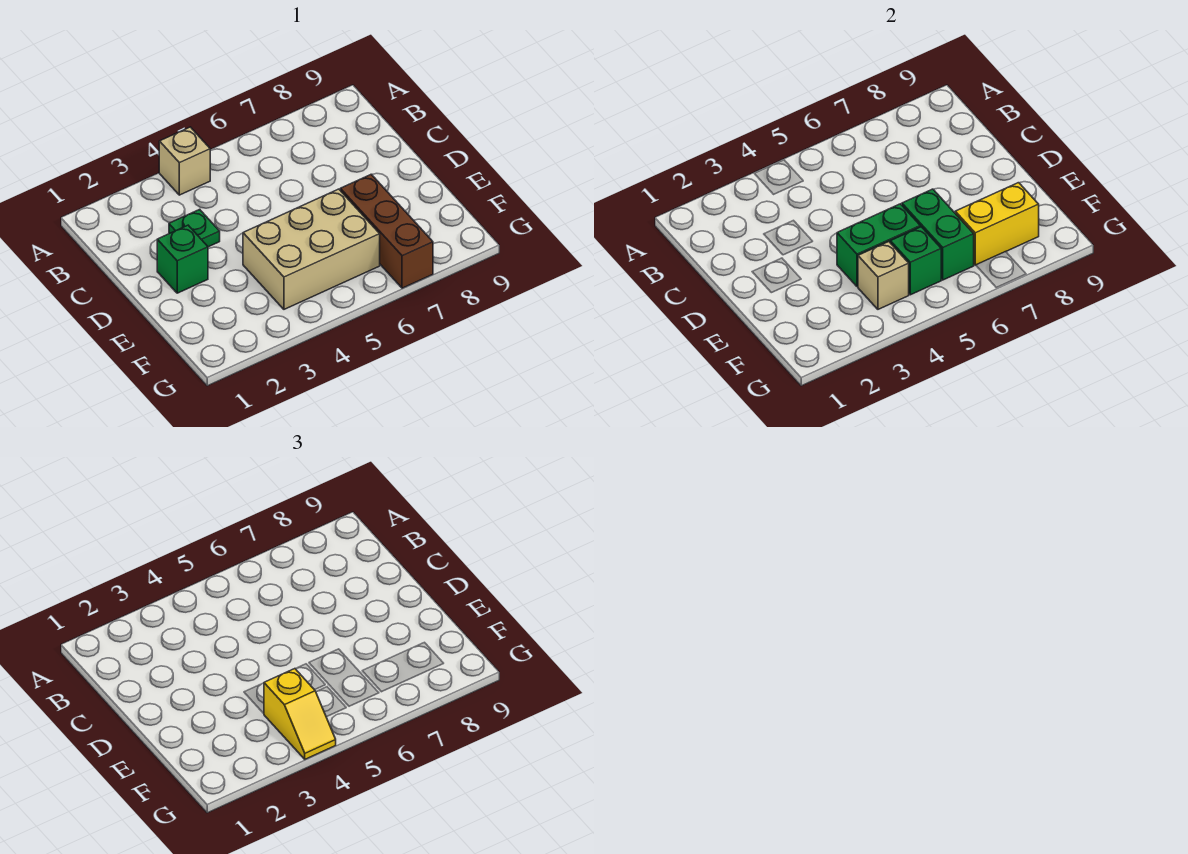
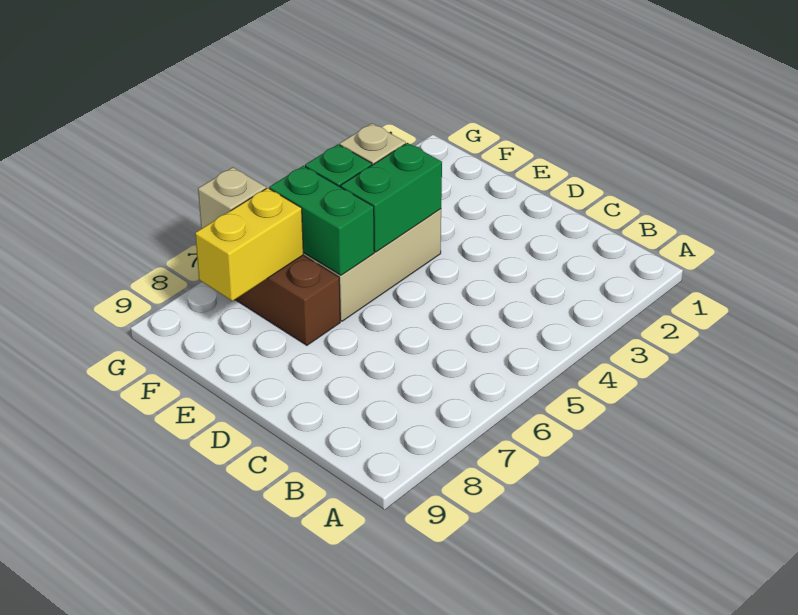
tan 1x1 brick [159,127,210,195] -> tan 1x1 brick moved to [198,167,266,229]
green 1x1 plate [169,209,220,247] -> none
green 1x1 brick [157,225,208,293] -> none
yellow 1x2 slope [264,669,336,759] -> none

